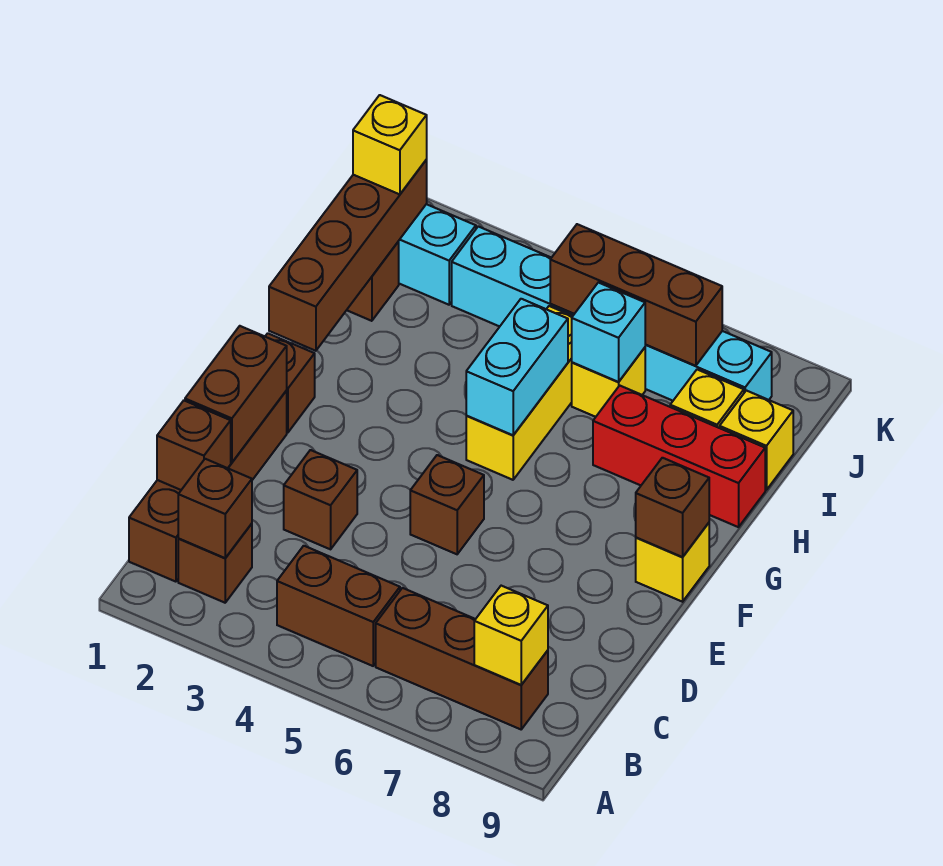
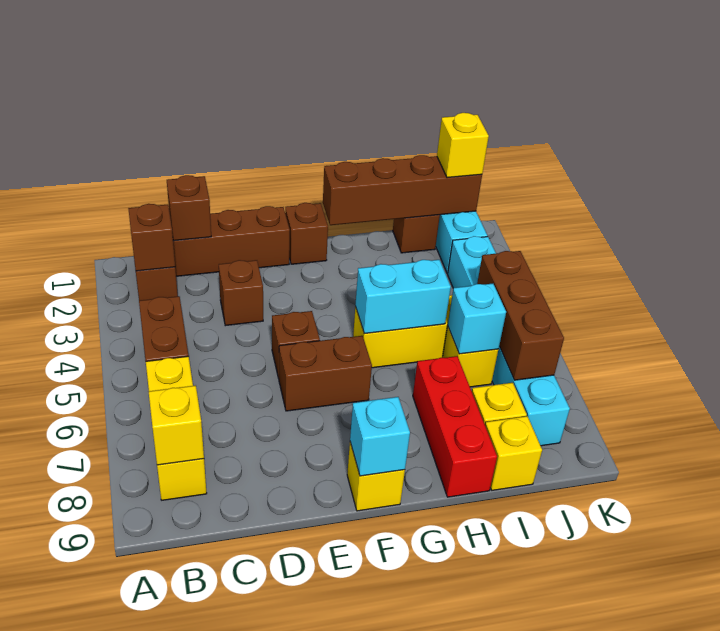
brown 1x3 brick [376,588,548,729] -> yellow 1x3 brick [146,356,207,500]
brown 1x2 brick [185,326,287,463] -> brown 1x2 brick moved to [279,336,372,411]
brown 1x1 brick [636,458,709,557] -> cyan 1x1 brick [350,397,410,476]

